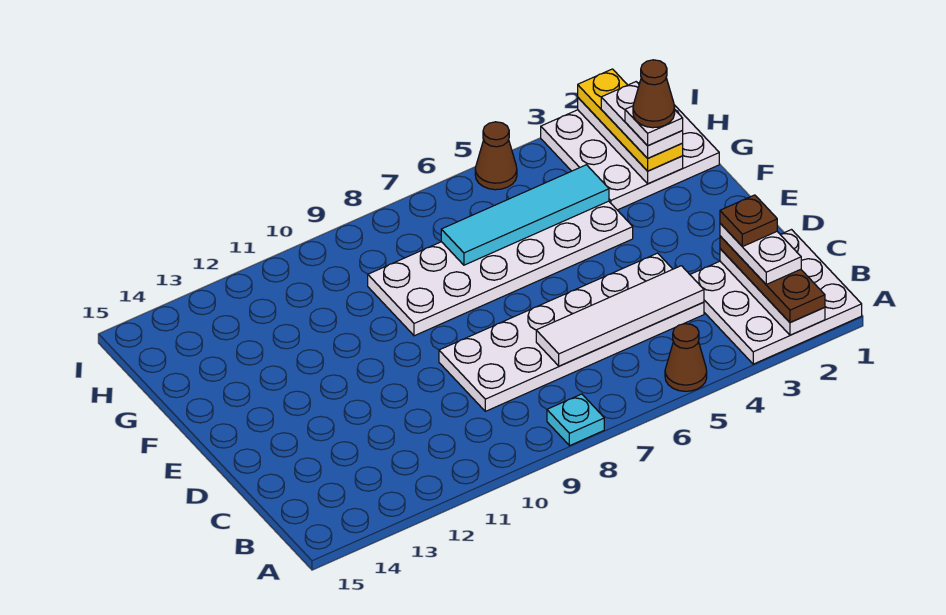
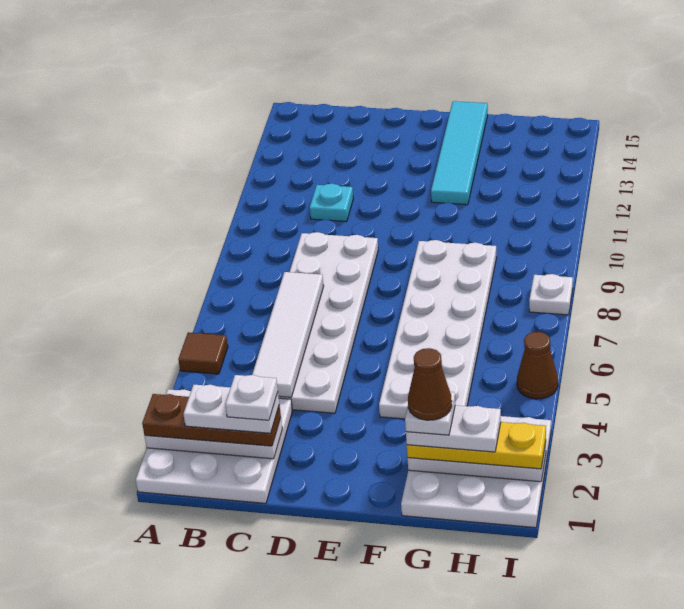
brown 1x1 cone [665,324,707,391] -> brown 1x1 tile [178,332,228,374]
cyan 1x1 plate [547,394,604,446] -> cyan 1x1 plate moved to [310,184,353,222]
brown 1x1 plate [720,195,777,247] -> white 1x1 plate [225,375,278,420]
cyan 1x4 tile [441,165,609,265] -> cyan 1x4 tile moved to [431,101,488,205]
none -> white 1x1 plate [529,274,573,315]

